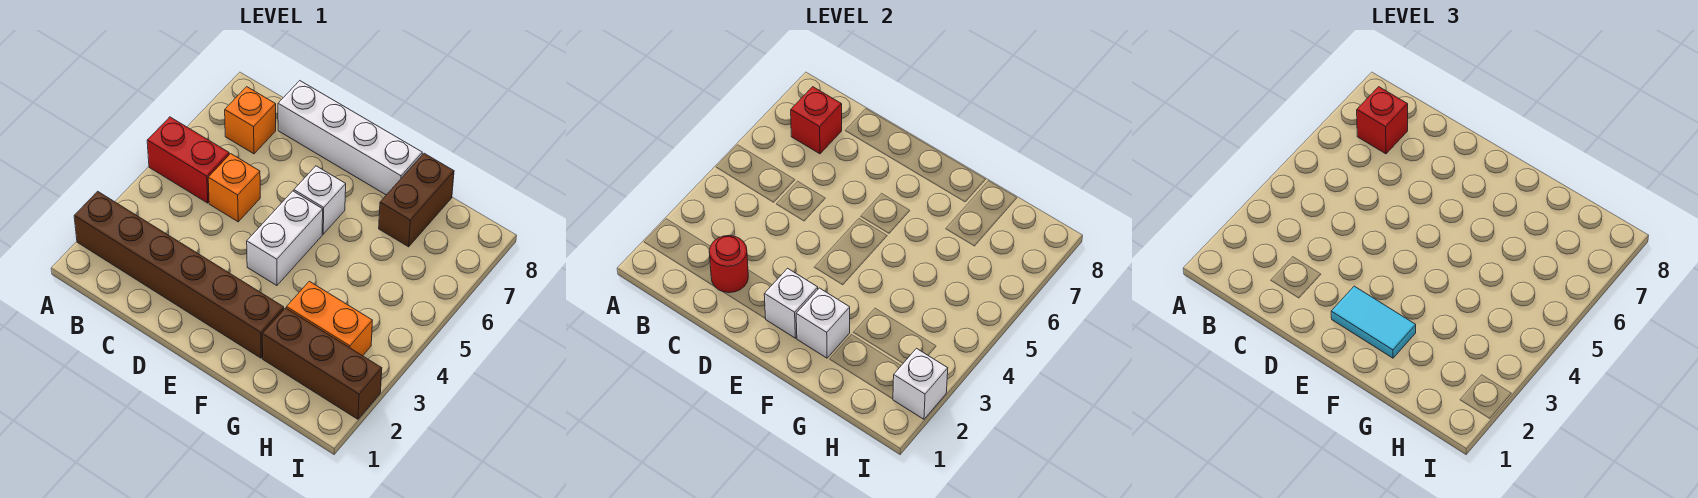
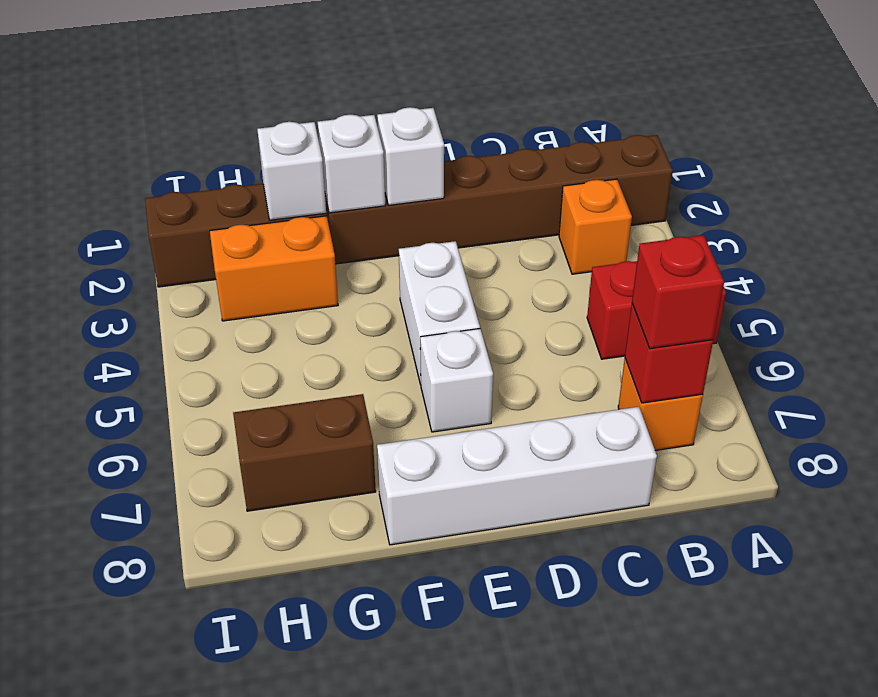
red 1x1 round brick [709,236,748,293] -> none
orange 1x1 brick [208,154,260,222] -> orange 1x1 brick moved to [559,179,632,274]
cyan 1x2 tile [1331,286,1416,358] -> none
brown 1x2 brick [379,153,454,247] -> brown 1x2 brick turned to [233,394,376,511]
white 1x1 brick [893,349,948,419] -> white 1x1 brick moved to [257,122,326,220]

